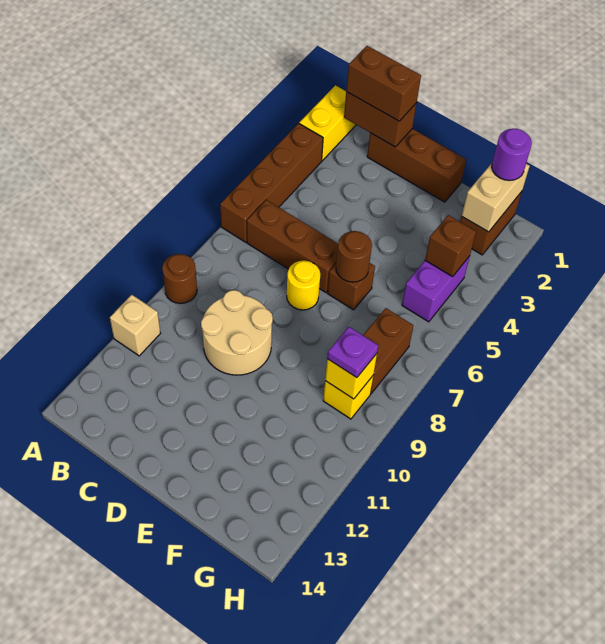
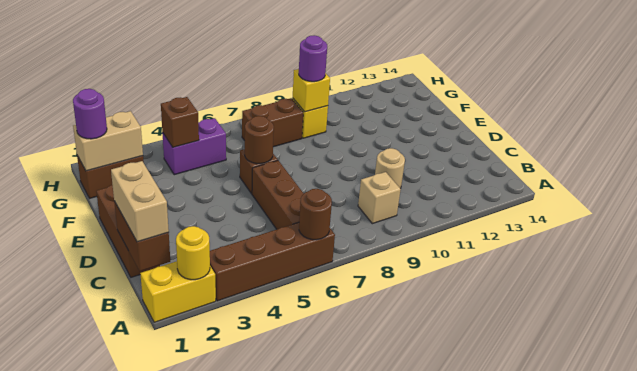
brown 1x1 round brick [162,254,197,304] -> brown 1x1 round brick moved to [299,189,332,240]
tan 1x1 brick [110,295,161,356] -> tan 1x1 brick moved to [358,172,401,224]
brown 1x2 brick [346,46,421,121] -> tan 1x2 brick [111,161,169,242]
tan 2x2 round brick [201,290,273,375] -> tan 1x1 round brick [375,148,405,189]
yellow 1x1 round brick [287,261,320,310] -> yellow 1x1 round brick moved to [176,226,210,280]
purple 1x1 plate [327,327,378,378] -> purple 1x1 round brick [299,35,327,82]

